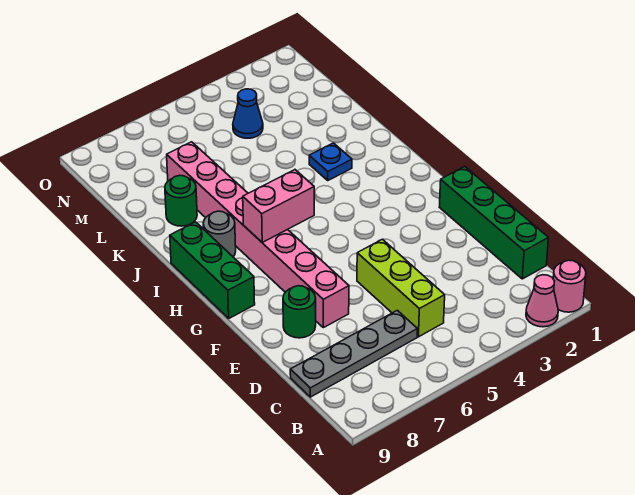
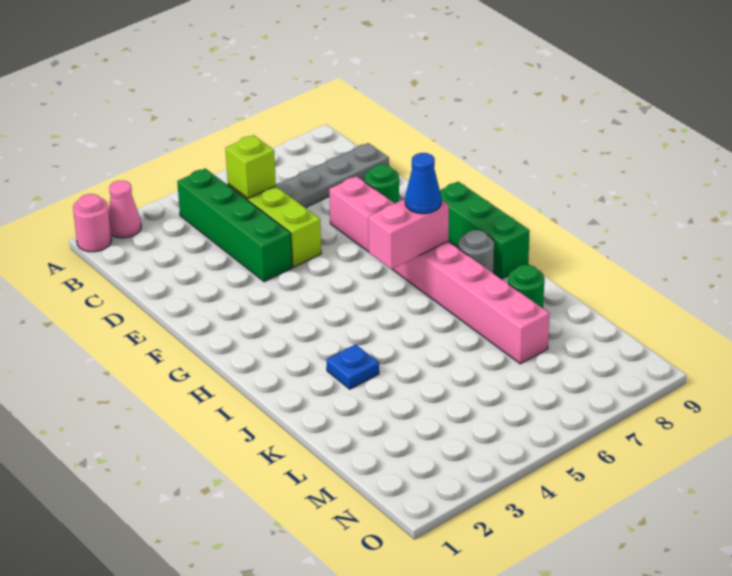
green 1x4 brick [439,167,548,279] -> green 1x4 brick moved to [177,169,292,282]
none -> lime 1x1 brick [225,135,276,198]
blue 1x1 cone [233,89,263,138] -> blue 1x1 cone moved to [405,153,441,214]

